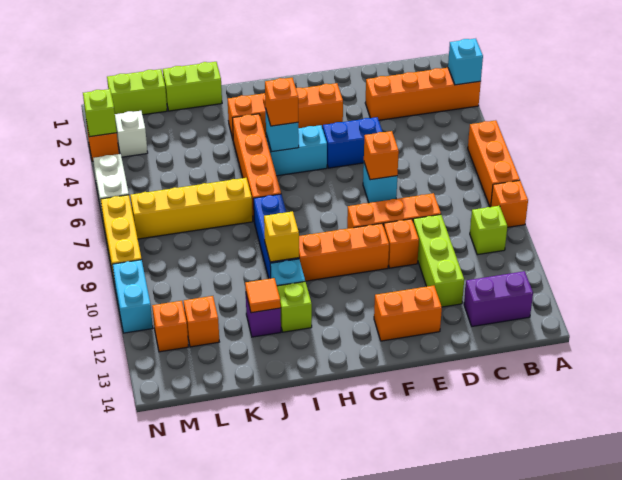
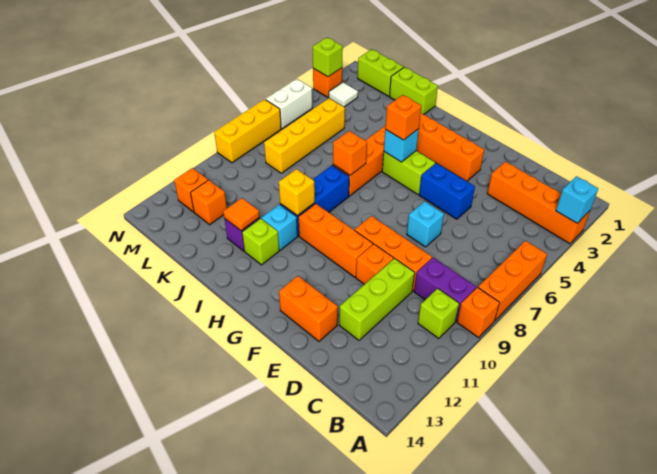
purple 1x2 brick [464,271,533,326] -> purple 1x2 brick moved to [414,258,476,321]
orange 1x1 brick [364,131,399,180] -> orange 1x1 brick moved to [333,131,367,175]
cyan 1x2 brick [266,125,327,176] -> lime 1x2 brick [382,151,435,194]
yellow 1x4 brick [130,178,253,239] -> yellow 1x4 brick turned to [264,98,345,173]
white 1x1 brick [115,111,148,157] -> white 1x1 tile [329,82,358,107]
cyan 1x2 brick [113,260,153,333] -> none

